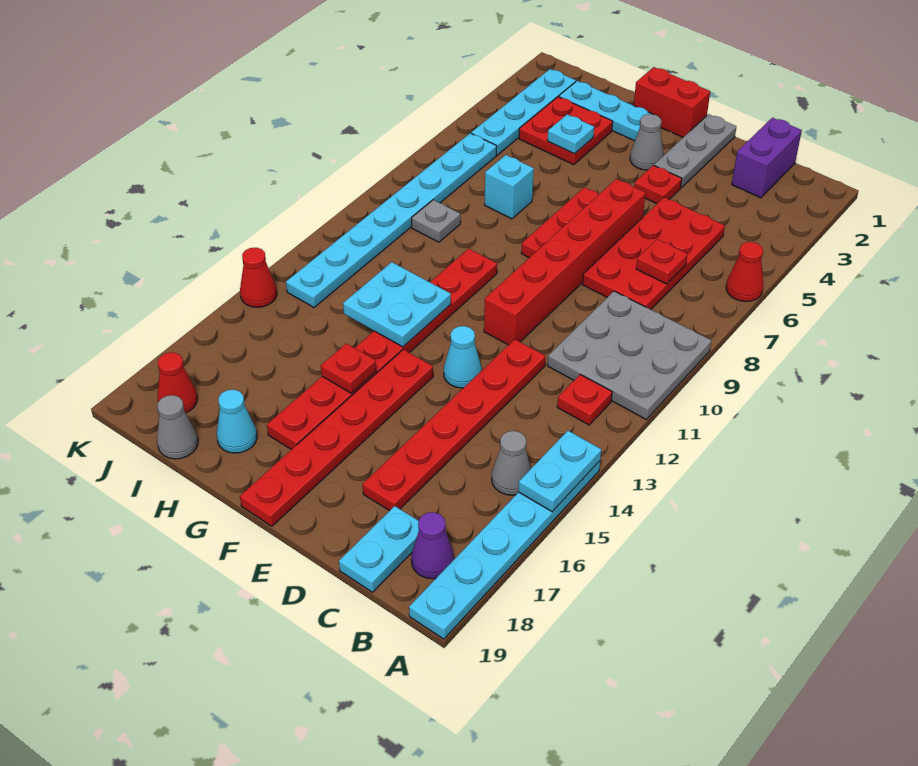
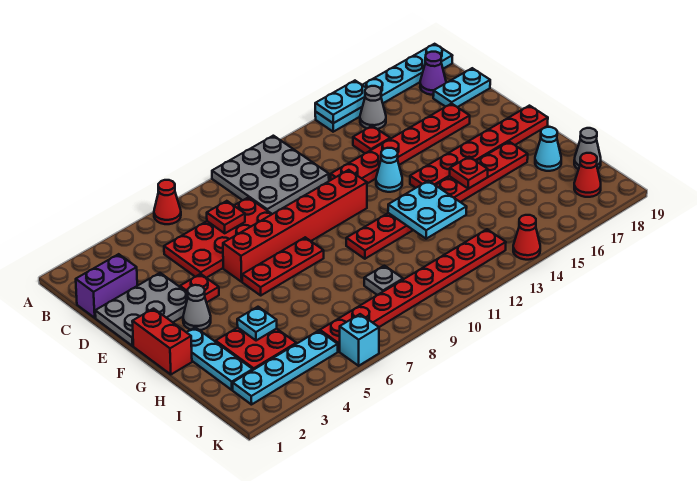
red 1x1 plate [557,375,612,425] -> red 1x1 plate moved to [353,126,390,153]
grey 1x3 plate [654,114,736,188] -> grey 2x3 plate [95,273,188,346]
cyan 1x1 brick [485,155,534,219] -> cyan 1x1 brick moved to [340,314,379,366]
cyan 1x8 plate [286,133,497,307] -> red 1x8 plate [320,229,506,351]

